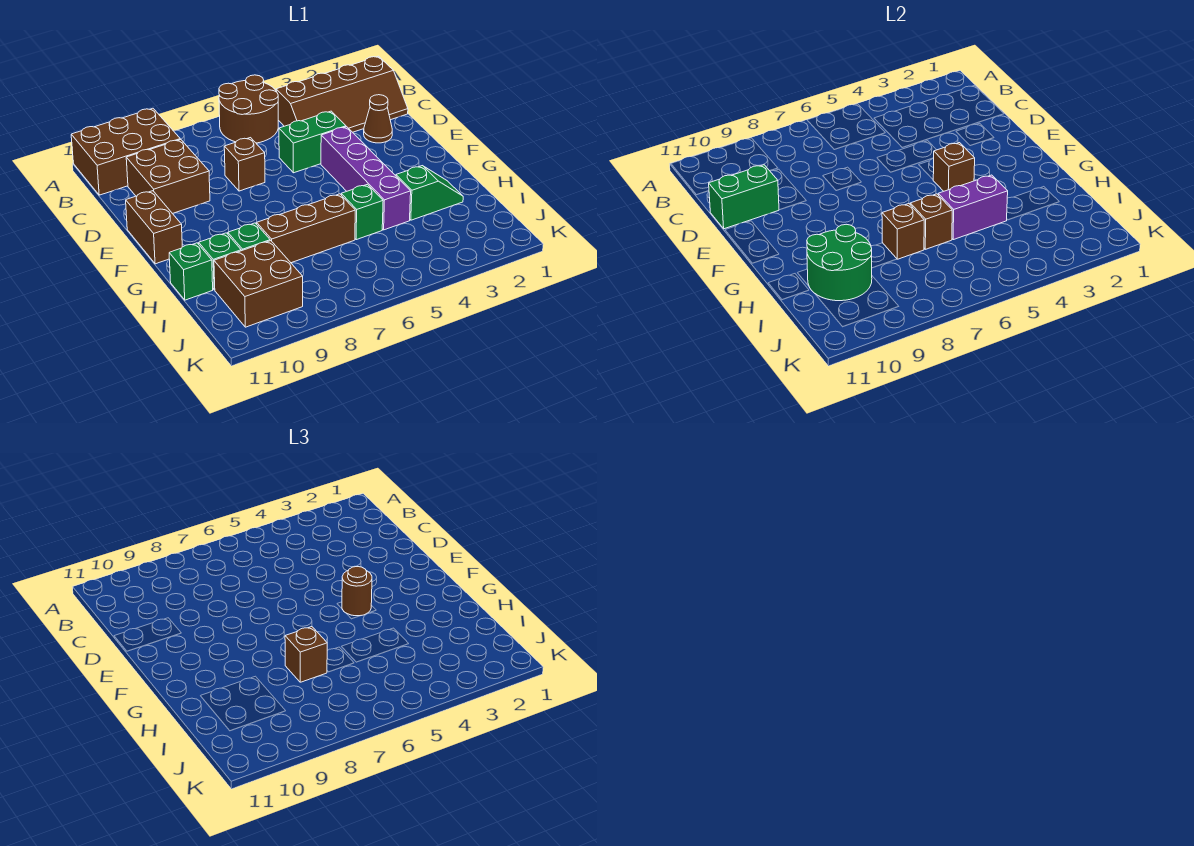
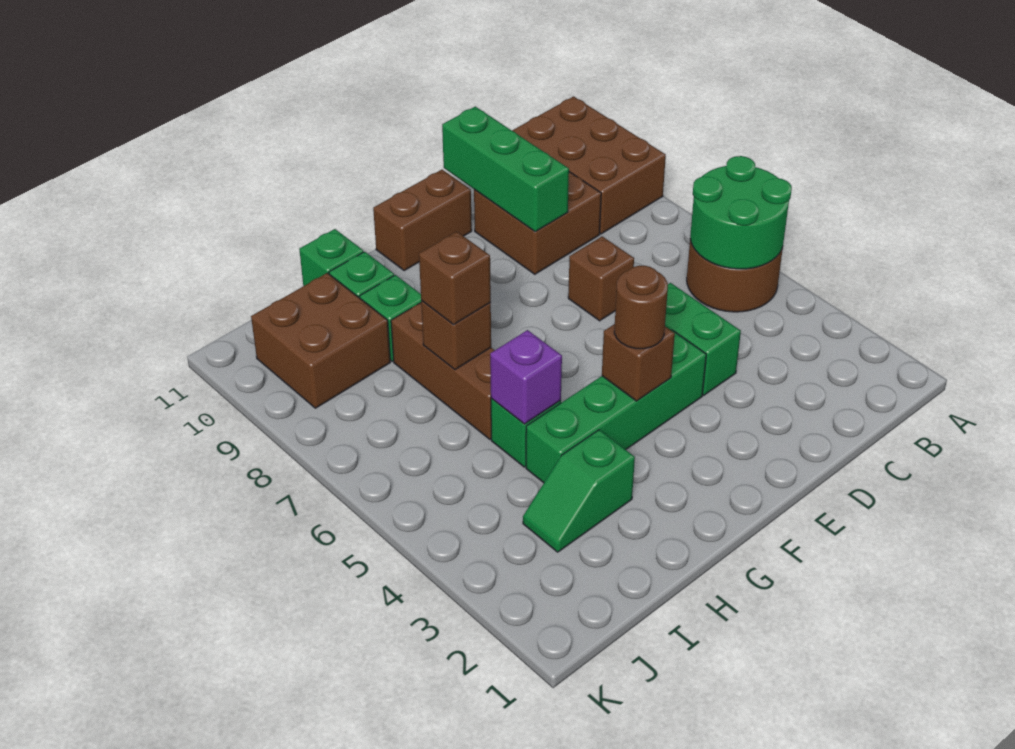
brown 2x4 slope [276,56,408,132] -> none
brown 1x1 cone [364,95,392,143] -> none
green 1x2 brick [709,165,779,229] -> green 1x3 brick [442,107,569,232]
purple 1x4 brick [321,127,411,230] -> green 1x4 brick [526,330,706,483]
green 1x2 slope [396,166,463,220] -> green 1x2 slope turned to [523,430,635,552]
purple 1x2 brick [938,175,1008,240] -> purple 1x1 brick [490,330,562,424]
brown 1x1 brick [910,194,952,249] -> none
green 2x2 round brick [807,224,872,301] -> green 2x2 round brick moved to [690,156,792,269]

